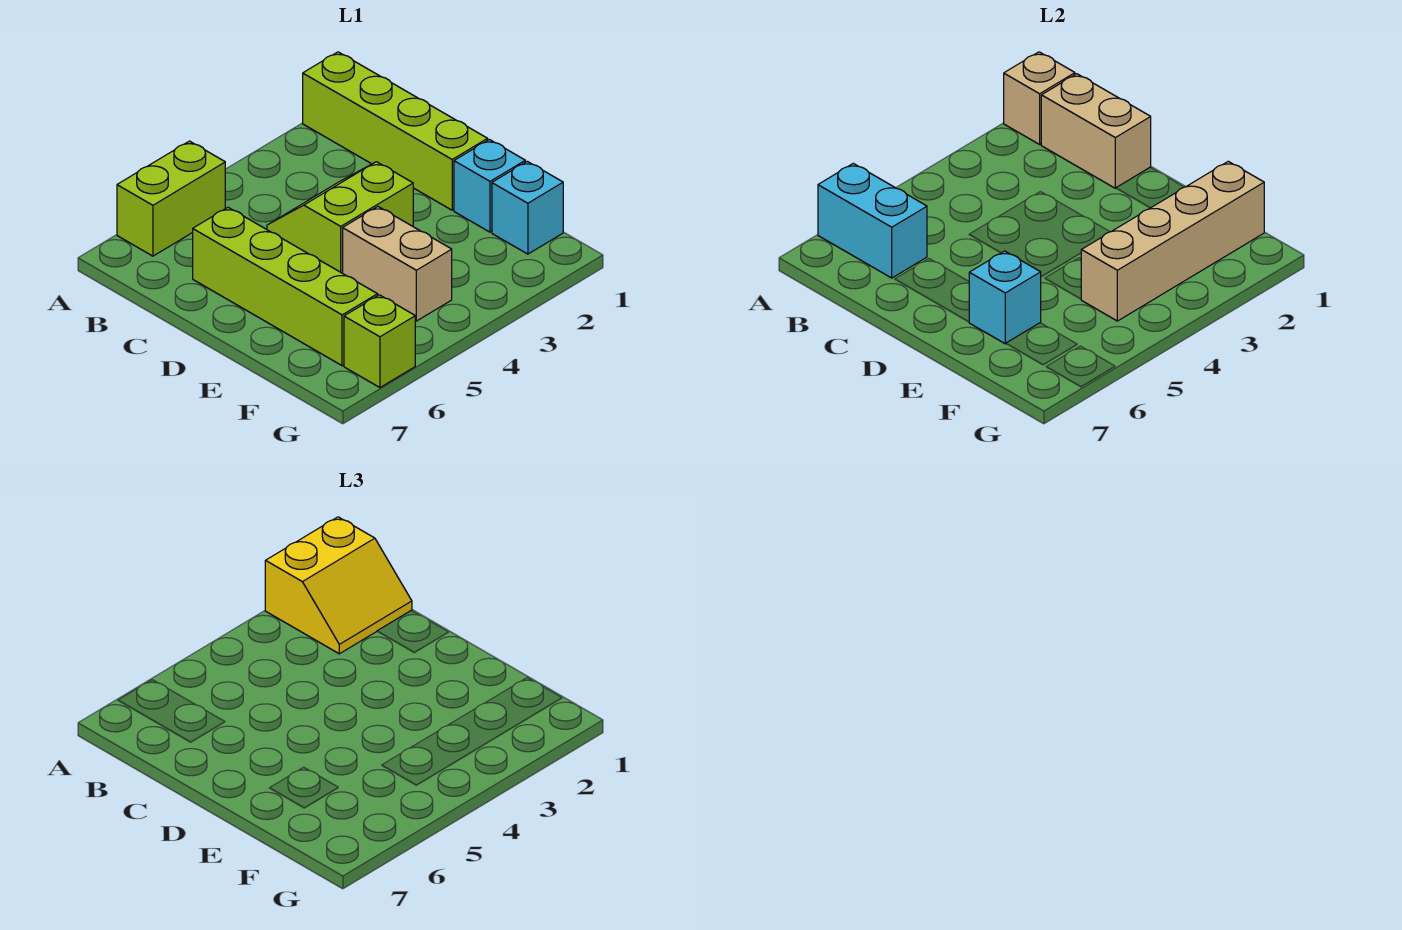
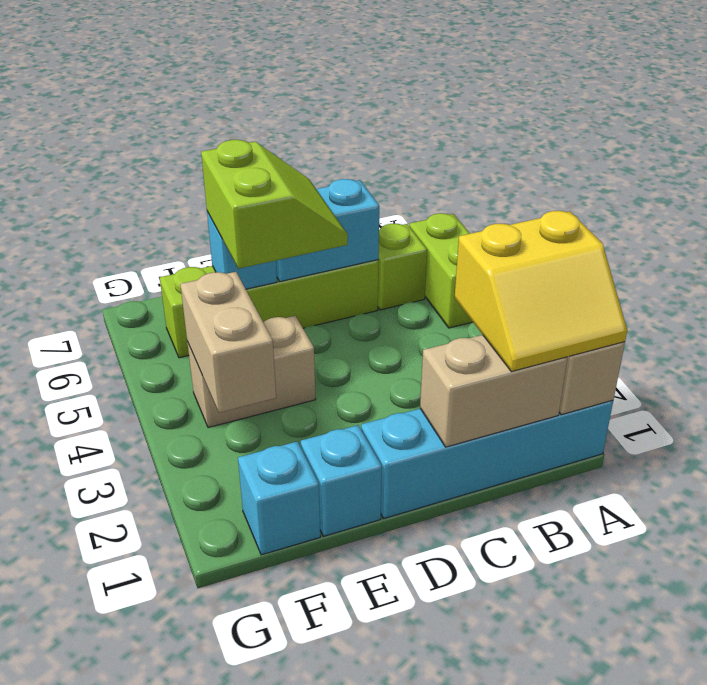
lime 1x4 brick [303,52,488,210] -> cyan 1x4 brick [361,400,613,519]
yellow 2x2 slope [265,517,412,654] -> yellow 2x2 slope turned to [455,211,627,372]
cyan 1x2 brick [818,163,927,278] -> cyan 1x2 brick moved to [276,179,379,282]
lime 2x2 slope [267,162,413,273] -> lime 2x2 slope moved to [201,140,348,269]
tan 1x4 brick [1081,161,1264,321] -> tan 1x2 brick [180,272,276,413]
lime 1x1 brick [344,295,415,387] -> lime 1x1 brick moved to [378,224,427,310]

